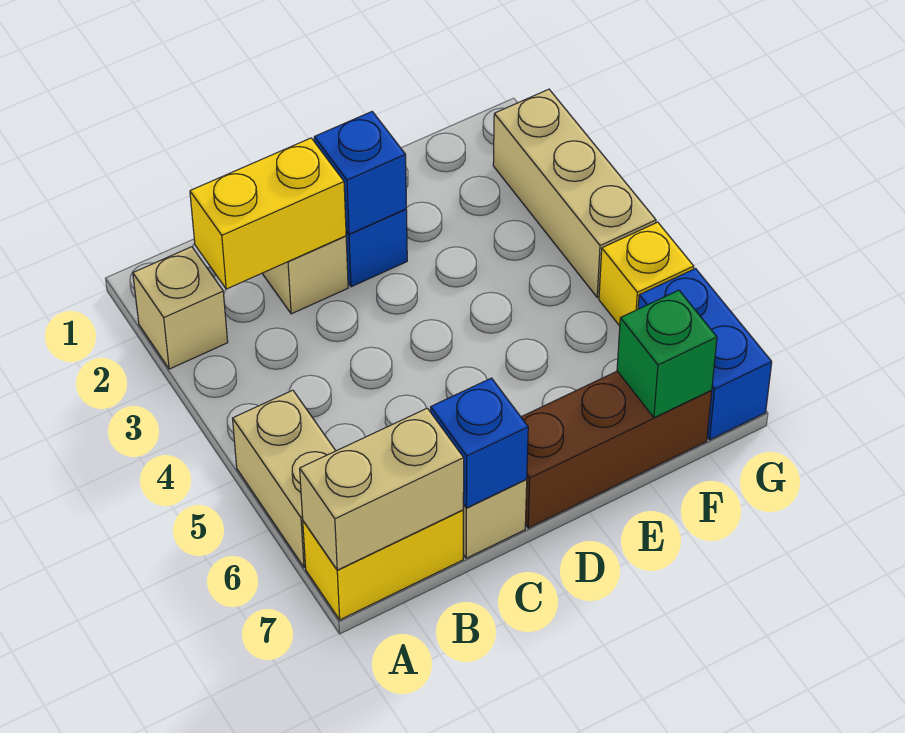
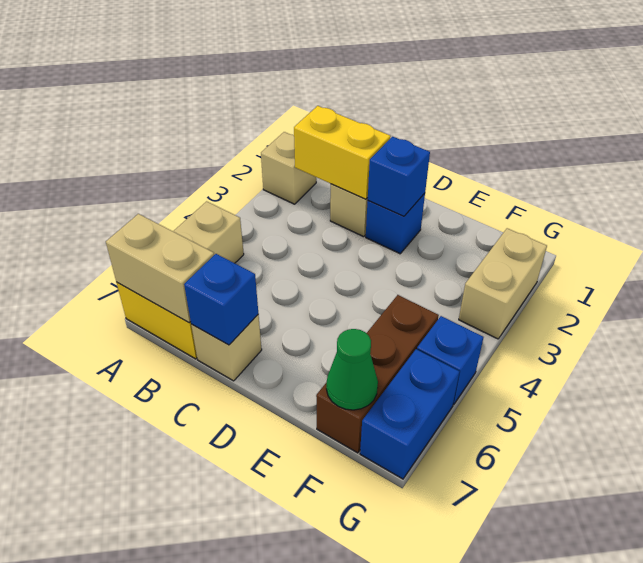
brown 1x3 brick [521,371,712,528] -> brown 1x3 brick turned to [316,295,439,453]
green 1x1 brick [617,290,717,418] -> green 1x1 cone [326,329,378,410]
tan 1x3 brick [493,89,656,297] -> tan 1x2 brick [459,228,547,339]
yellow 1x1 brick [599,222,694,326] -> blue 1x1 brick [417,316,483,405]

